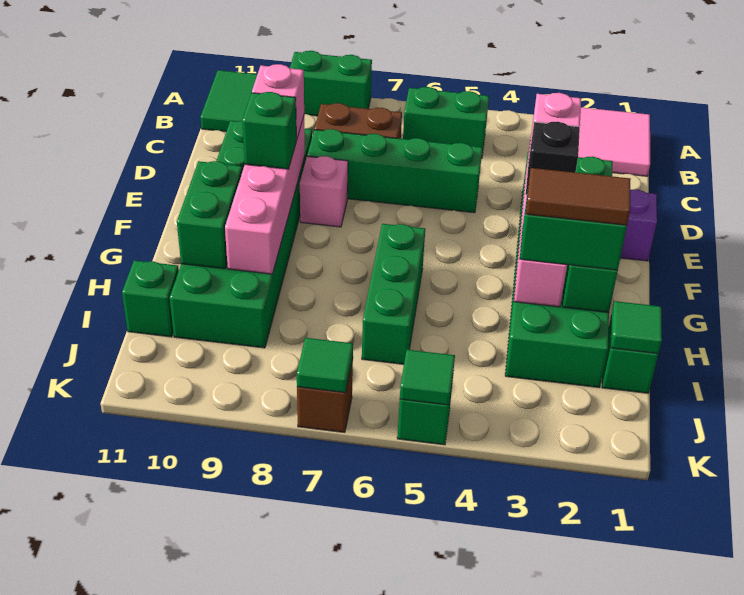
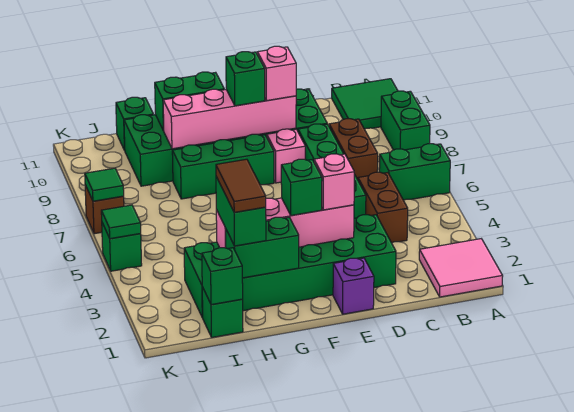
green 1x2 brick [403,87,489,159] -> green 1x2 brick turned to [379,144,450,200]
none -> brown 1x2 brick [358,172,408,243]
black 1x1 brick [526,121,580,195] -> green 1x1 brick [281,159,322,216]
green 1x3 brick [362,224,425,364] -> green 1x3 brick moved to [172,134,274,199]
green 1x1 tile [611,301,662,354] -> green 1x1 brick [202,248,243,305]

